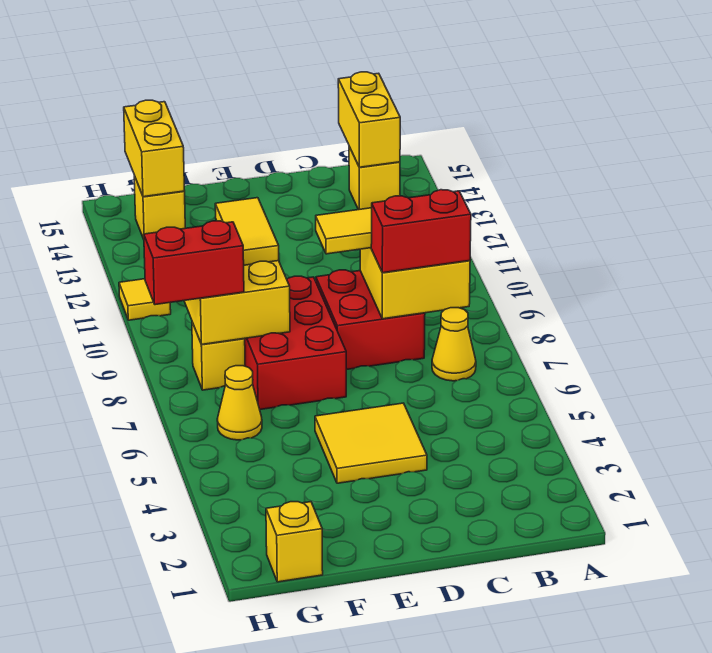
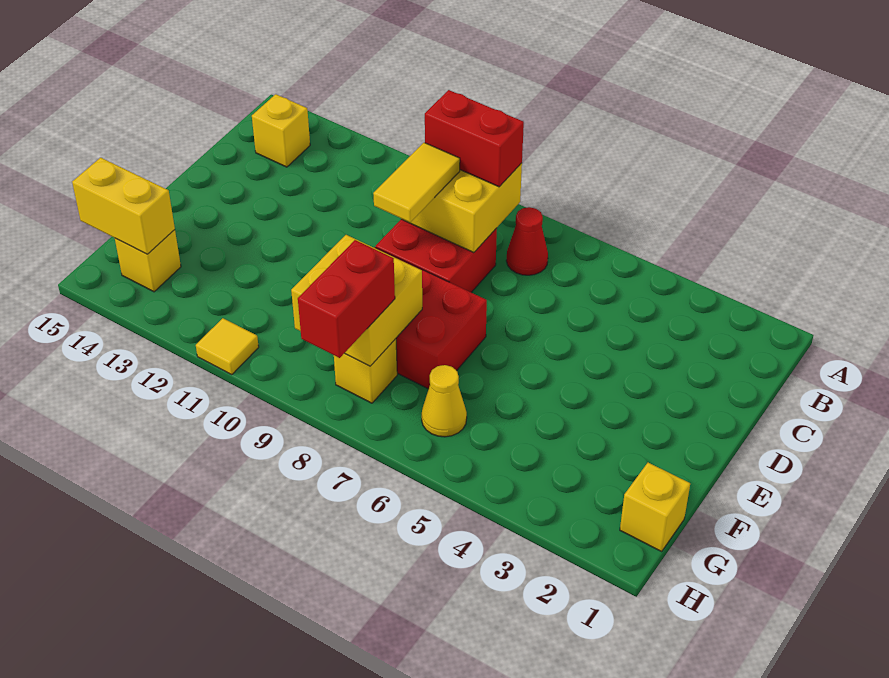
yellow 1x1 cone [432,308,476,381] -> red 1x1 cone [506,207,548,275]
red 1x2 brick [371,190,471,273] -> red 1x2 brick turned to [425,90,524,187]
yellow 1x2 brick [338,72,400,167] -> none
yellow 2x2 tile [315,403,427,483] -> none
yellow 1x2 tile [215,198,279,265] -> none

